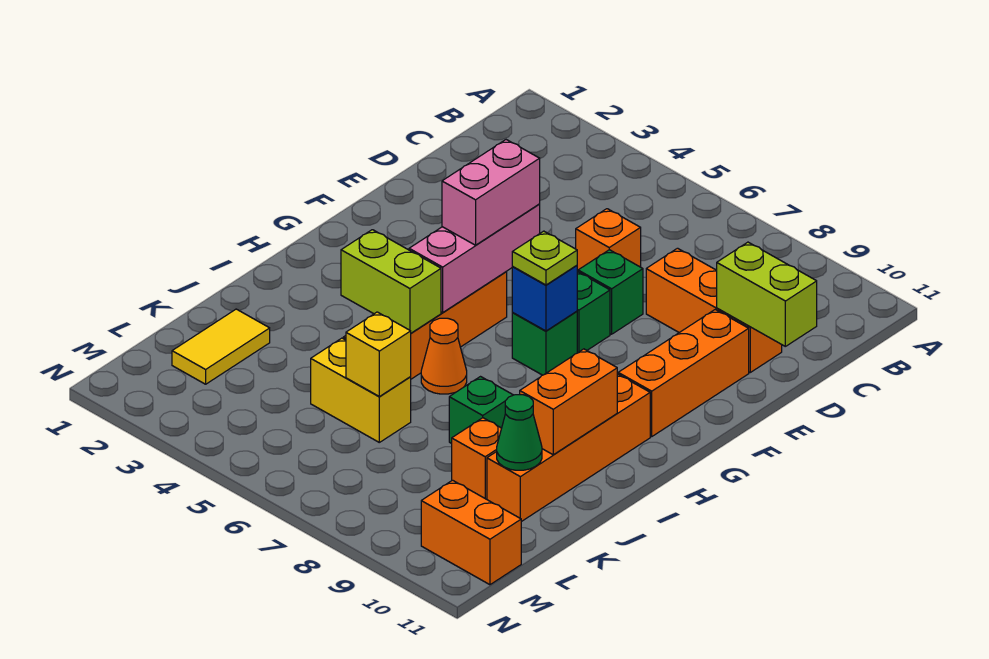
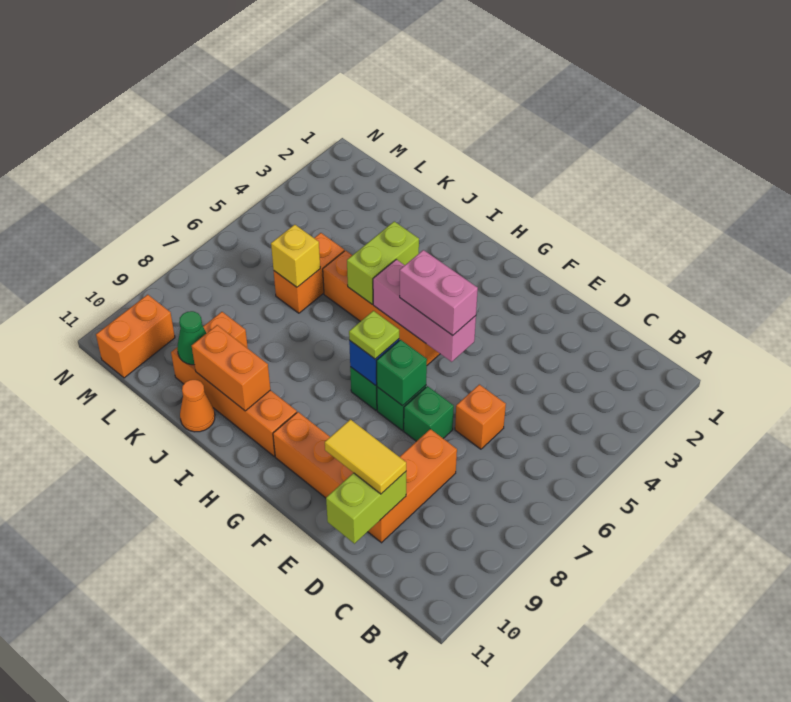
orange 1x1 cone [421,318,467,394] -> orange 1x1 cone moved to [180,380,215,432]
green 1x1 brick [449,377,513,443] -> green 1x1 brick moved to [377,340,427,406]
yellow 1x2 tile [172,309,270,384] -> yellow 1x2 tile moved to [325,419,406,494]
yellow 1x2 brick [311,338,411,442] -> orange 1x2 brick [274,233,344,313]

